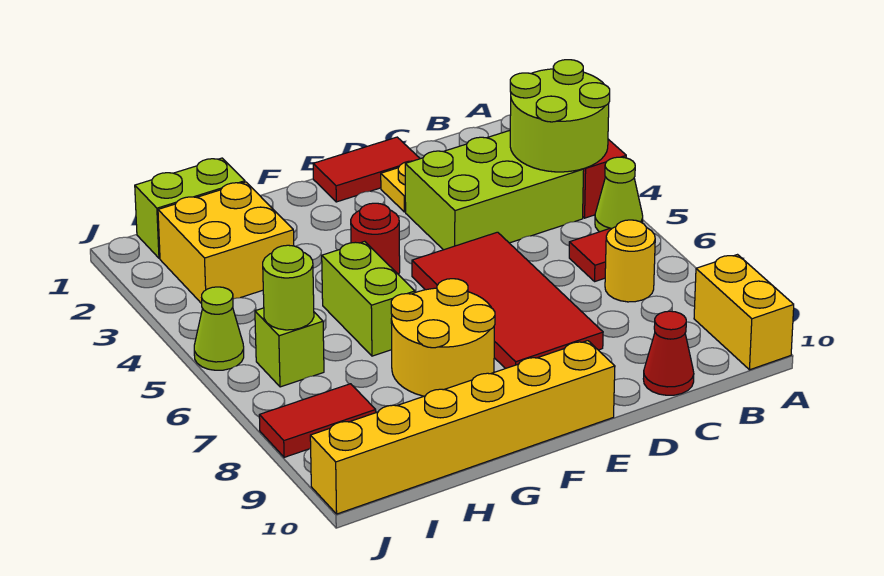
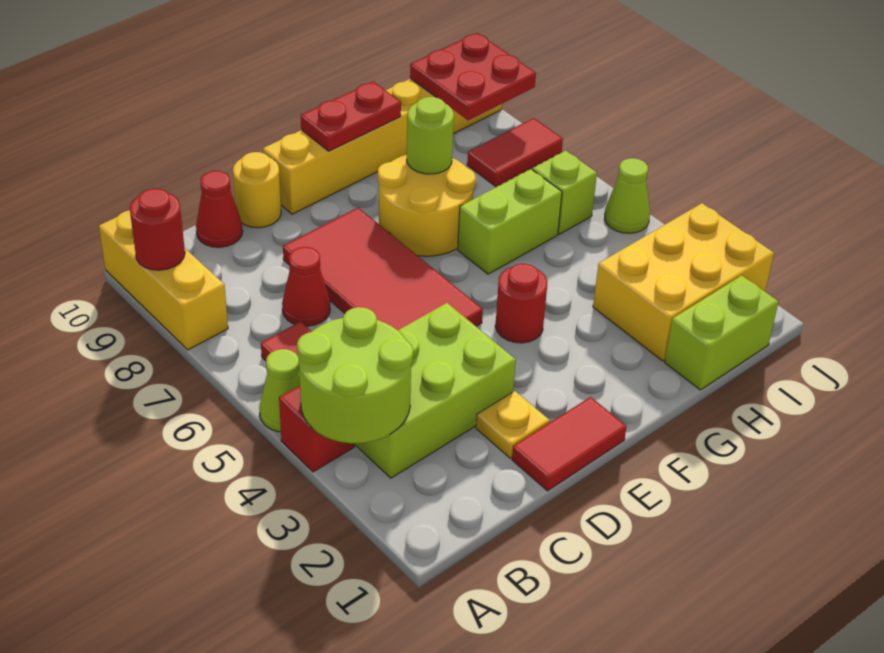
yellow 1x2 brick [694,255,794,370] -> yellow 1x3 brick [99,210,228,350]
none -> red 1x1 round brick [130,188,185,270]
yellow 1x1 round brick [605,220,655,302] -> yellow 1x1 round brick moved to [233,152,281,228]
none -> red 1x1 cone [282,247,330,326]
none -> red 1x2 plate [301,81,401,151]
lime 1x2 brick [322,241,415,356] -> lime 1x2 brick turned to [458,169,562,274]
yellow 2x2 brick [158,182,294,304] -> yellow 2x3 brick [593,203,774,361]
lime 1x1 round brick [263,245,314,330] -> lime 1x1 round brick moved to [407,97,454,174]
none -> red 2x2 plate [410,33,536,120]

